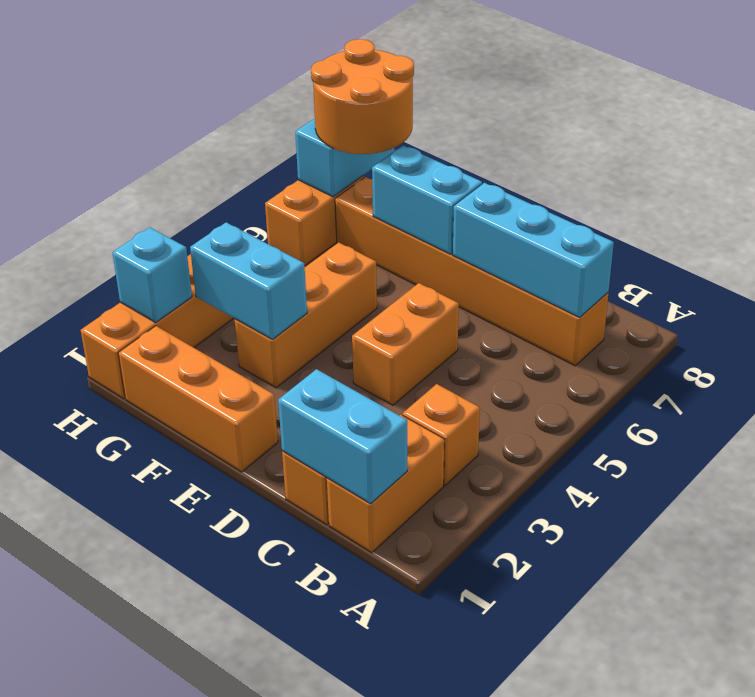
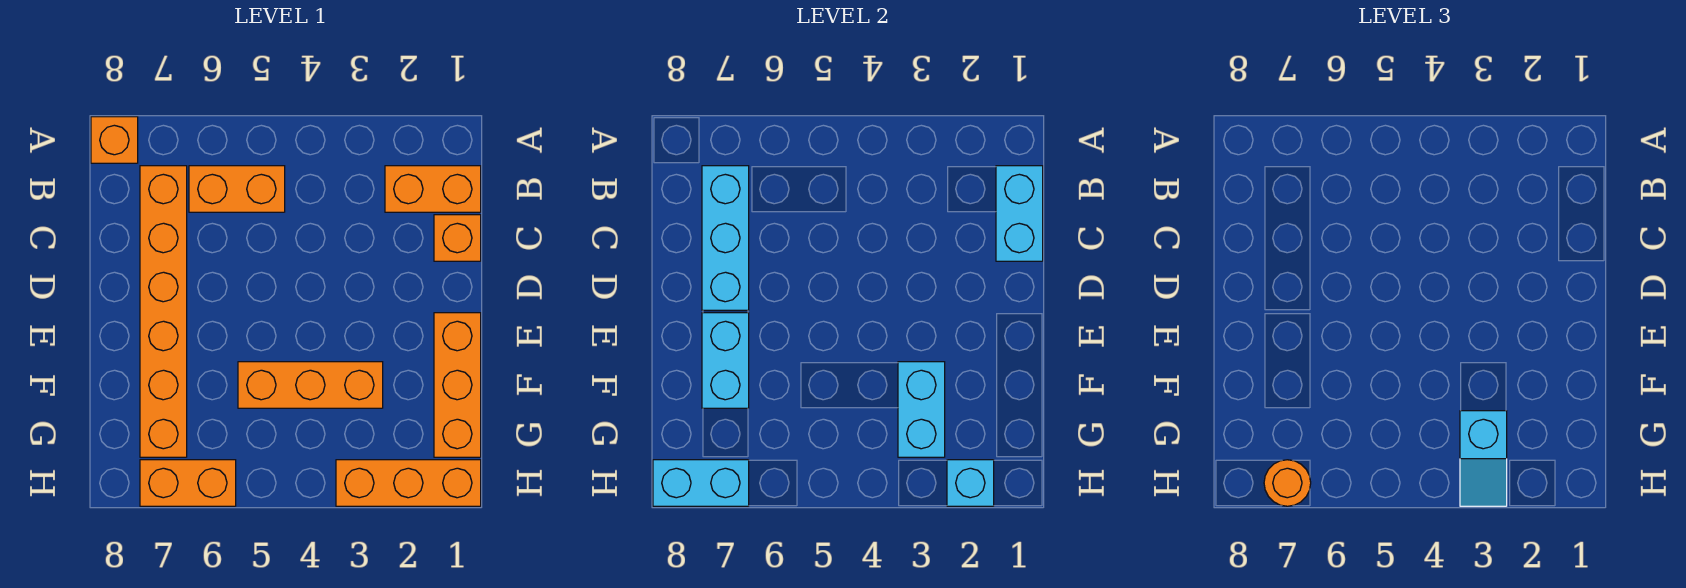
orange 1x1 brick [403,384,480,485] -> orange 1x1 brick moved to [91,117,138,163]
orange 1x2 brick [352,283,459,405] -> orange 1x2 brick moved to [189,166,285,212]
none -> cyan 1x2 slope [1460,411,1507,506]
orange 2x2 round brick [311,39,414,154] -> orange 1x1 round brick [1264,460,1311,506]

